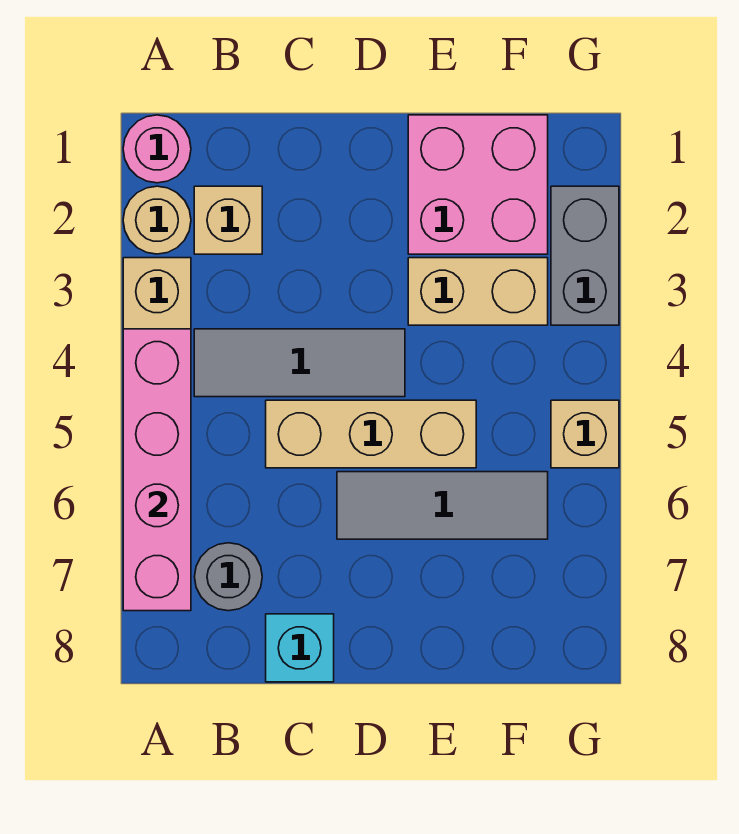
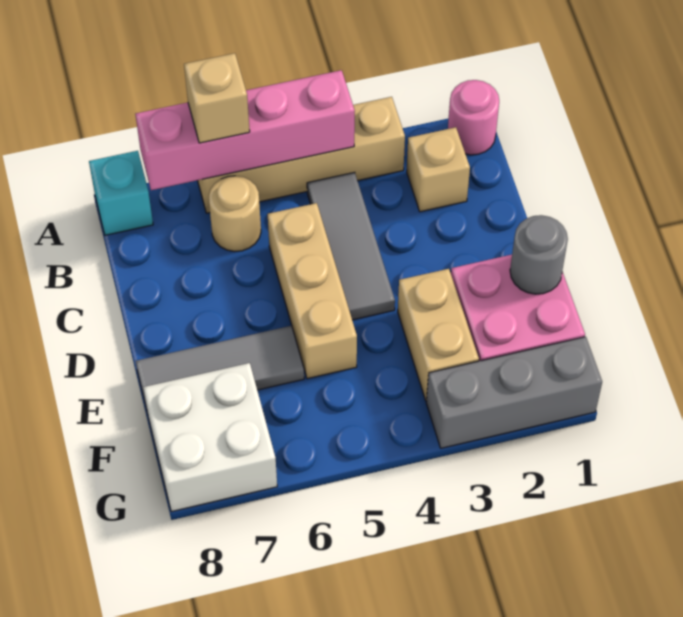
tan 1x1 round brick [123,186,191,254] -> tan 1x1 round brick moved to [209,176,261,252]
grey 1x1 round brick [195,543,262,611] -> grey 1x1 round brick moved to [510,215,568,294]
cyan 1x1 brick [266,614,334,682] -> cyan 1x1 brick moved to [89,151,153,235]
grey 1x3 tile [337,472,548,539] -> grey 1x3 tile turned to [136,326,304,409]
none -> white 2x2 brick [143,363,277,512]
grey 1x2 brick [551,186,619,325] -> grey 1x3 brick [426,337,602,448]
tan 1x1 brick [551,400,619,468] -> tan 1x1 brick moved to [184,53,250,143]

